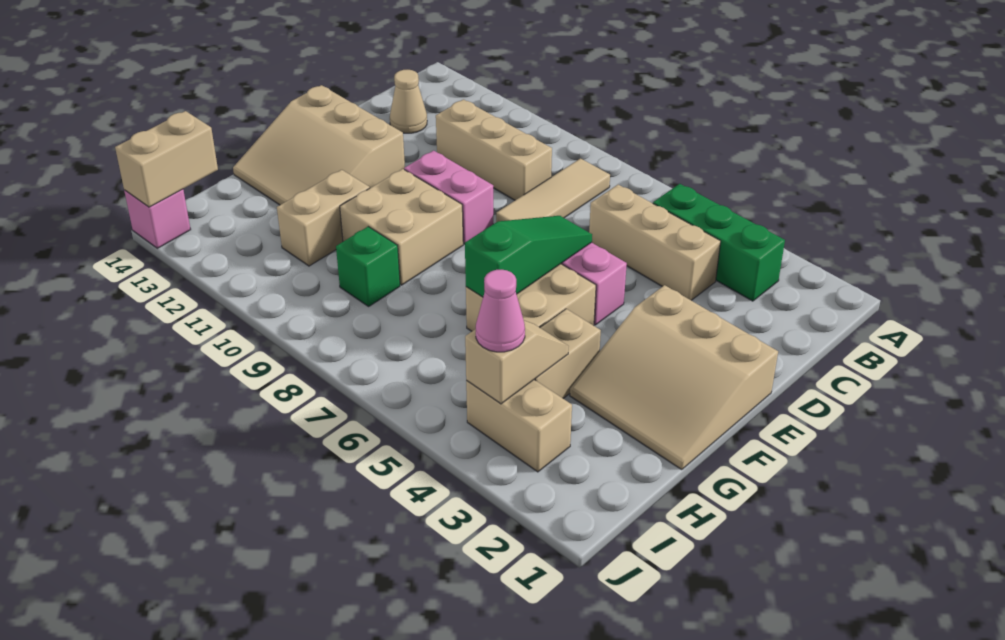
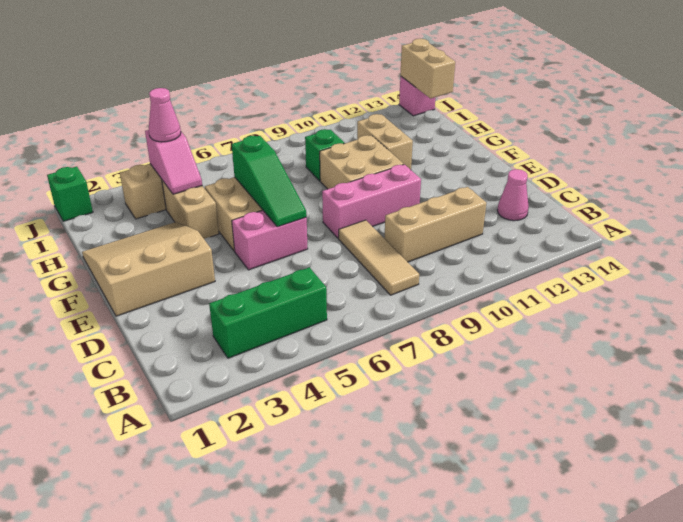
tan 1x3 brick [589,185,721,300] -> none
tan 1x1 cone [390,70,427,133] -> pink 1x1 cone [497,169,529,221]
pink 1x2 brick [404,151,493,244] -> pink 1x3 brick [322,164,421,238]
tan 3x3 slope [233,85,405,205] -> none
tan 1x2 slope [465,320,569,404] -> pink 1x2 slope [145,130,202,194]
none -> green 1x1 brick [47,167,93,221]

